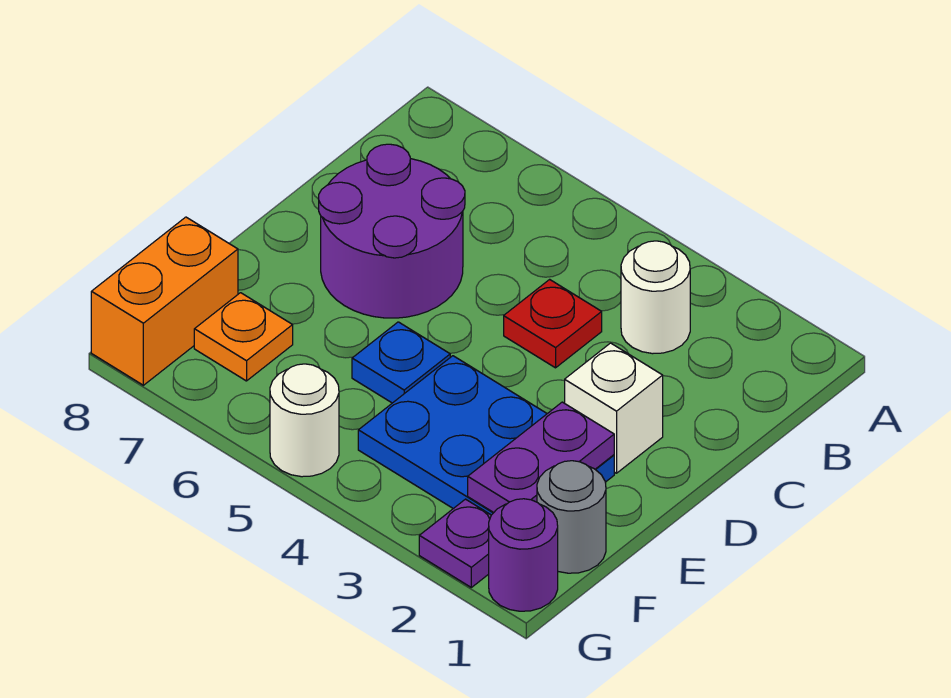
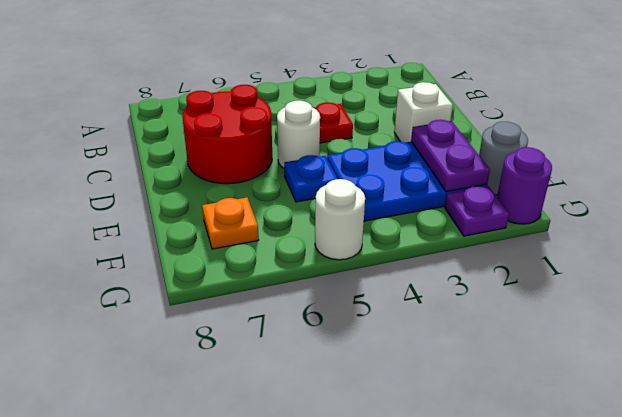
white 1x1 round brick [621,241,690,354] -> white 1x1 round brick moved to [277,101,320,168]
purple 2x2 round brick [319,144,465,318] -> red 2x2 round brick [182,85,272,184]
orange 1x2 brick [91,217,238,385] -> none

